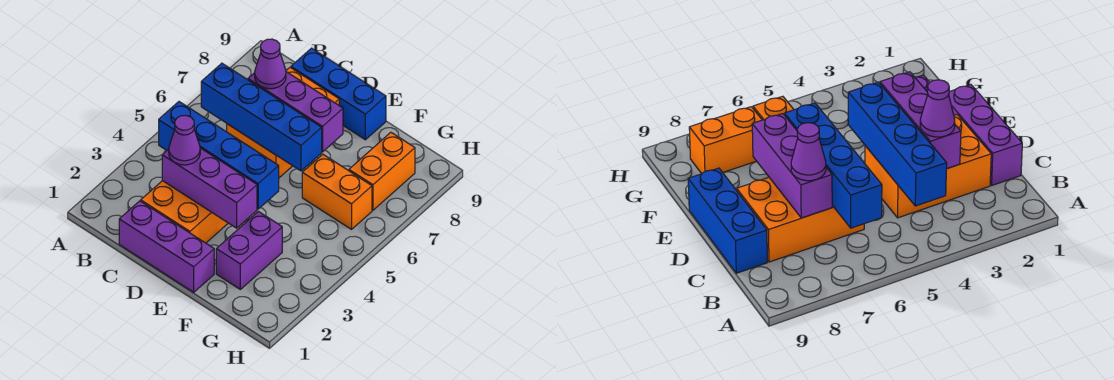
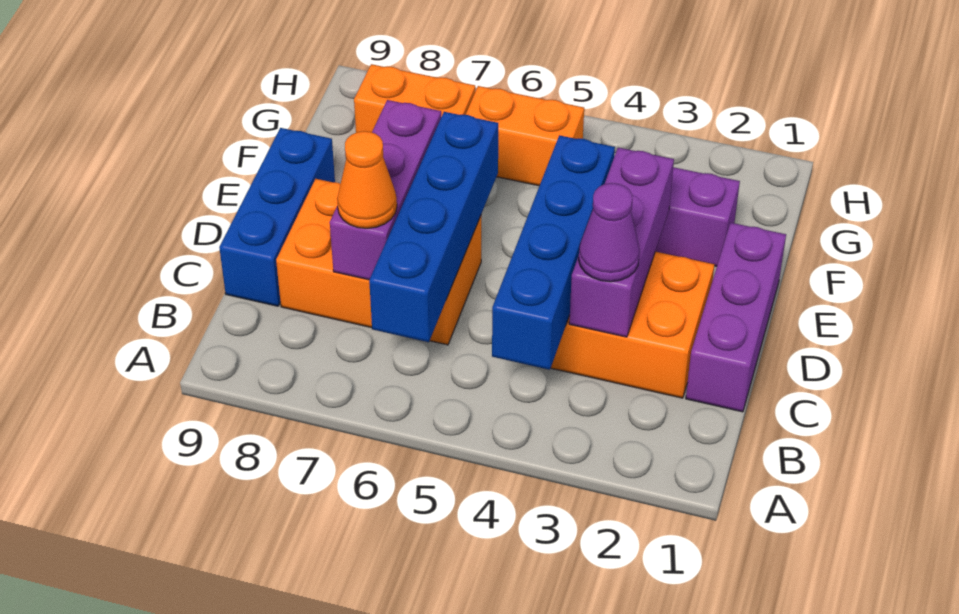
purple 1x1 cone [255,39,286,89] -> orange 1x1 cone [337,131,397,228]
orange 1x2 brick [302,154,372,229] -> orange 1x2 brick turned to [466,86,584,186]

